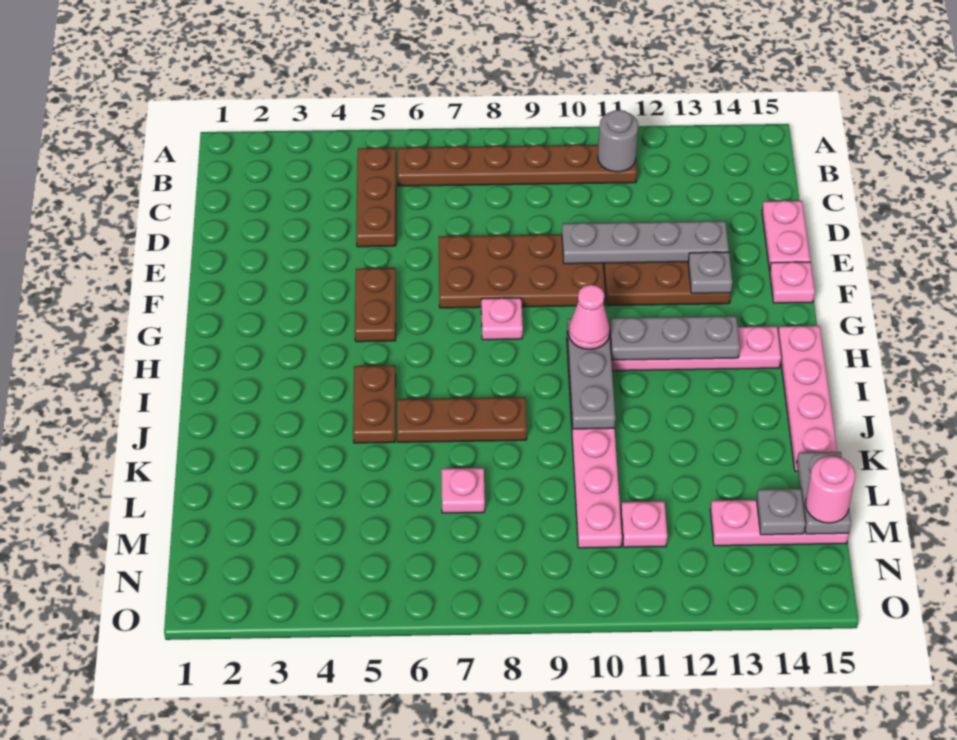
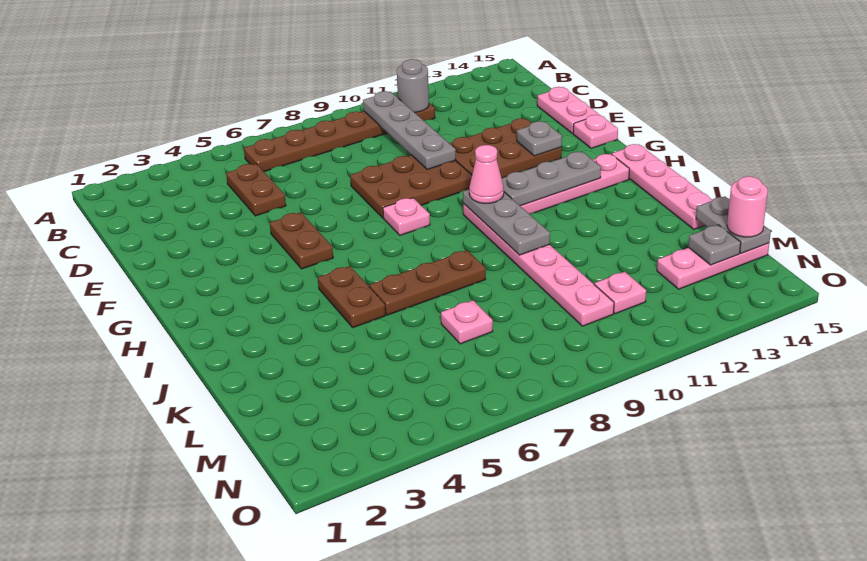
brown 1x3 plate [356,147,396,247] -> brown 1x2 plate [226,164,286,216]
brown 2x4 plate [439,235,605,308] -> brown 2x3 plate [350,155,472,218]
grey 1x4 plate [562,221,729,264] -> grey 1x4 plate turned to [363,91,456,170]

